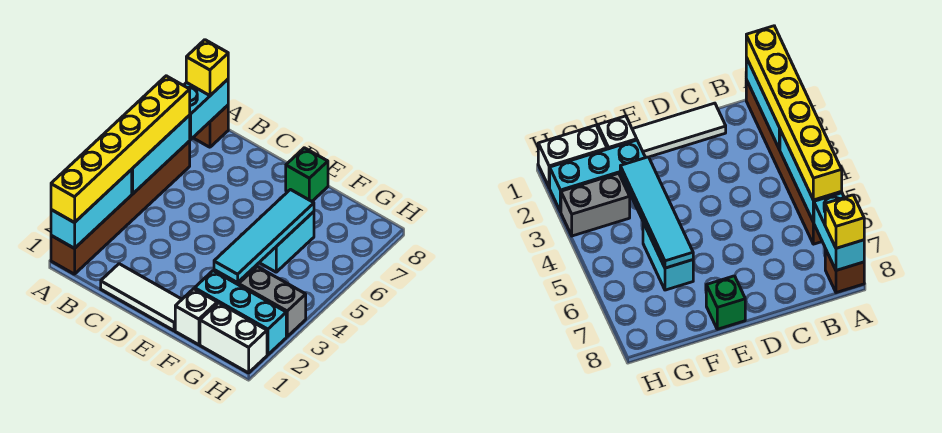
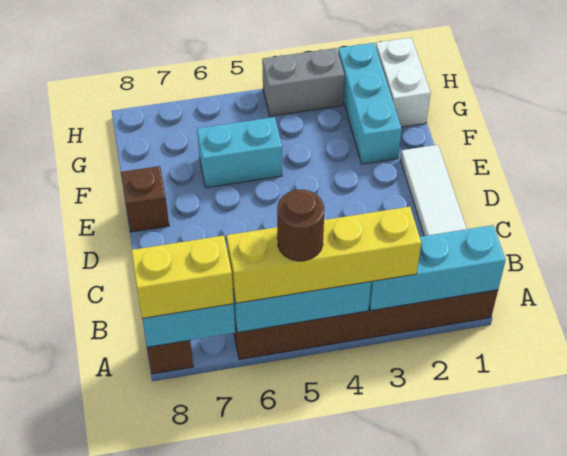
yellow 1x6 brick [51,76,190,223] -> yellow 1x4 brick [226,207,421,303]
none -> brown 1x1 round brick [277,190,324,261]
yellow 1x1 brick [186,40,228,95] -> yellow 1x2 brick [131,236,234,318]
green 1x1 brick [286,148,328,201] -> brown 1x1 brick [121,166,169,232]
white 1x1 brick [175,289,217,345] -> none
cyan 1x4 tile [214,190,314,283] -> none
grey 1x2 brick [239,267,306,336] -> grey 1x2 brick turned to [262,48,344,116]

